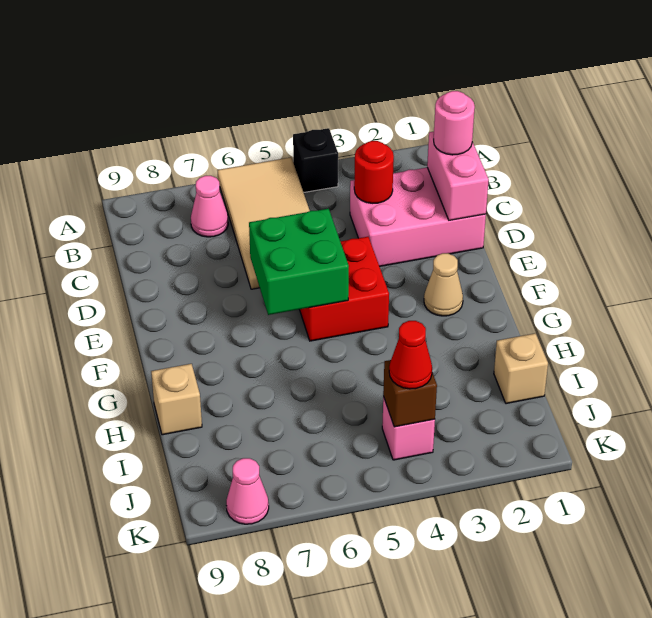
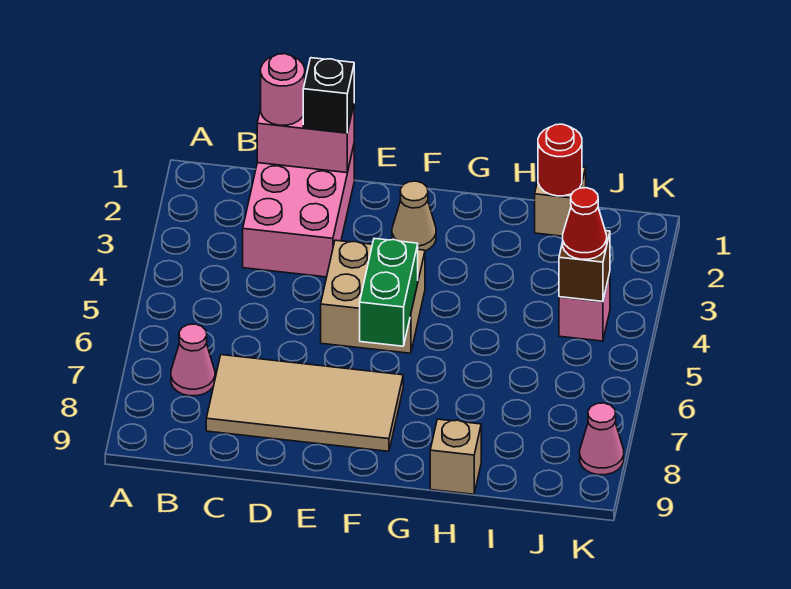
black 1x1 brick [293,128,338,192] -> black 1x1 brick moved to [303,58,354,133]
tan 2x4 tile [218,157,310,289] -> tan 2x4 tile moved to [206,355,403,451]
red 1x1 round brick [354,141,394,203] -> red 1x1 round brick moved to [538,124,582,196]
red 2x2 brick [299,237,389,341] -> tan 2x2 brick [321,240,425,353]
green 2x2 brick [249,209,349,315] -> green 1x2 brick [360,238,418,346]

